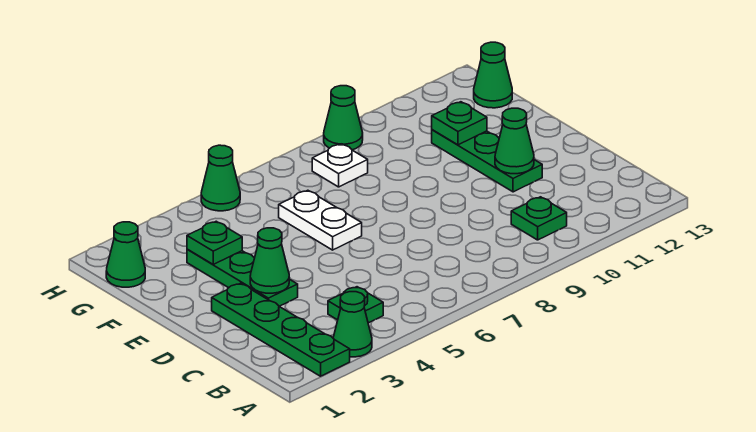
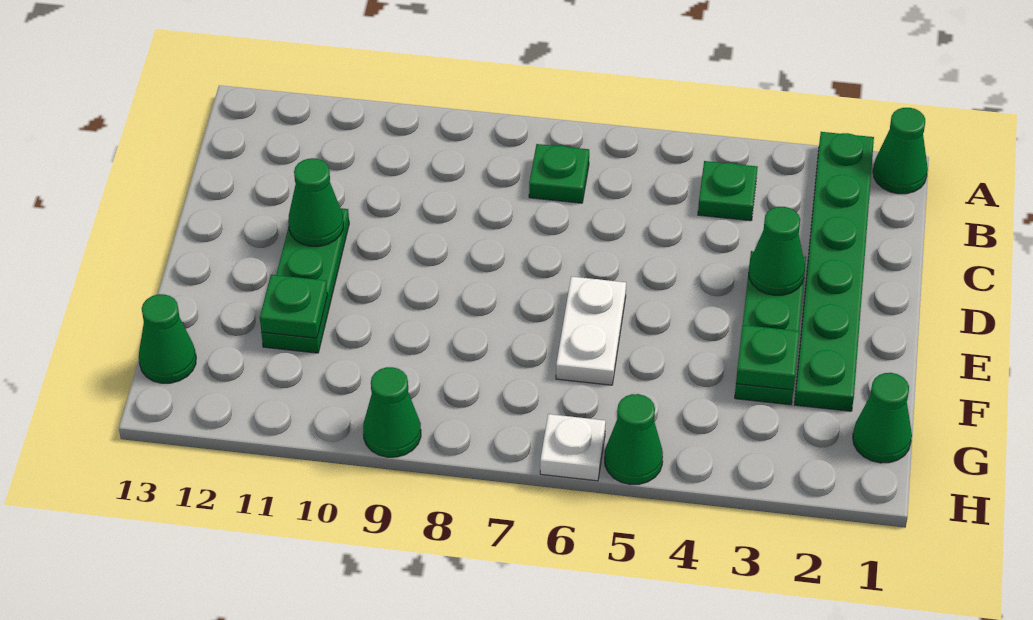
green 1x4 plate [212,283,350,376] -> green 1x6 plate [795,132,874,411]
green 1x1 cone [333,292,372,357] -> green 1x1 cone moved to [873,108,928,194]
green 1x1 plate [511,197,567,240] -> green 1x1 plate moved to [529,144,589,203]
white 1x1 plate [312,144,368,187] -> white 1x1 plate moved to [540,414,606,481]

